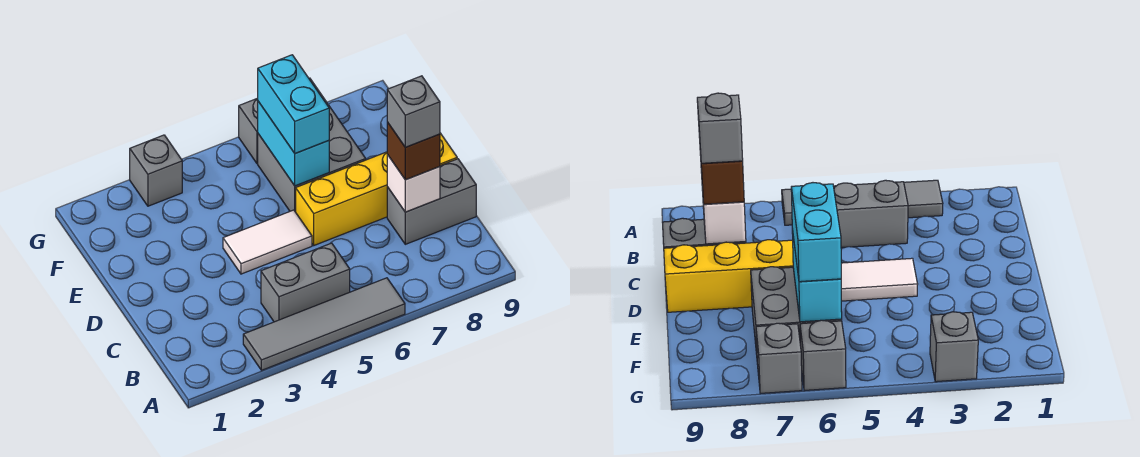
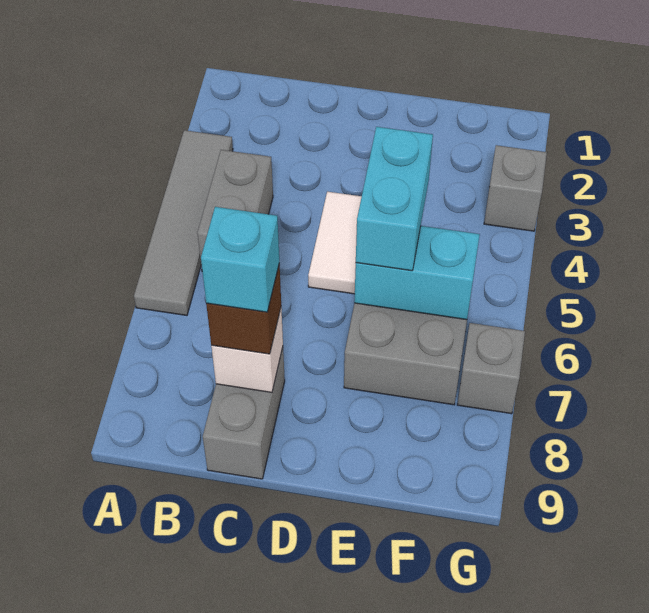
grey 1x1 brick [387,76,440,147] -> cyan 1x1 brick [201,207,279,312]
yellow 1x4 brick [296,133,457,245] -> none
cyan 1x2 brick [258,55,329,153] -> cyan 1x2 brick turned to [356,127,433,271]
grey 1x1 brick [239,98,258,163] -> none

